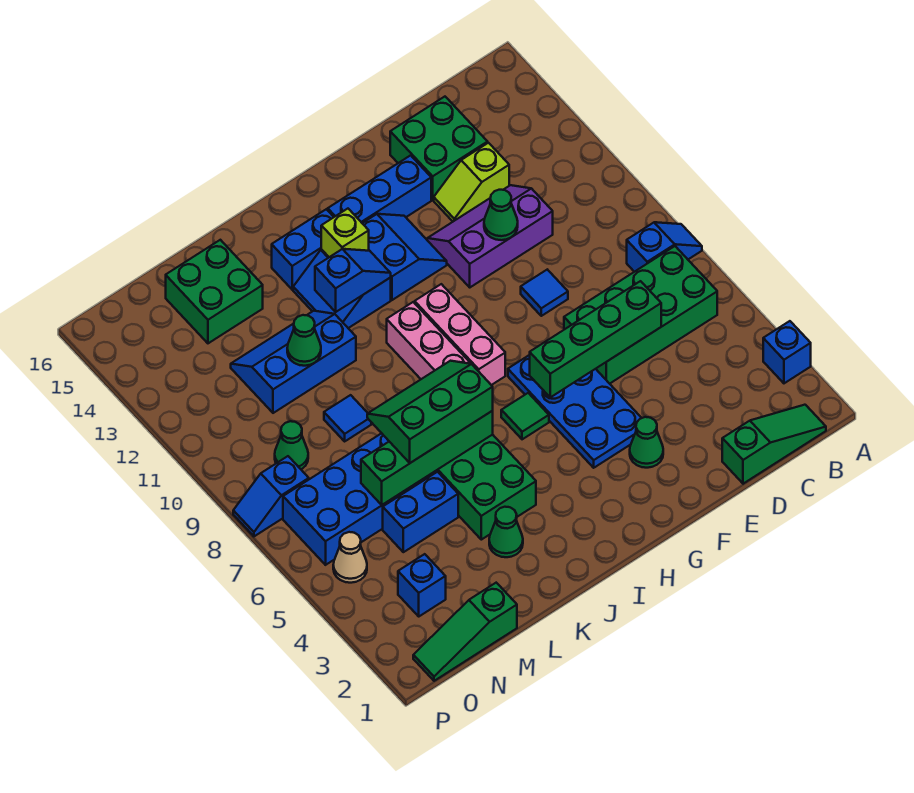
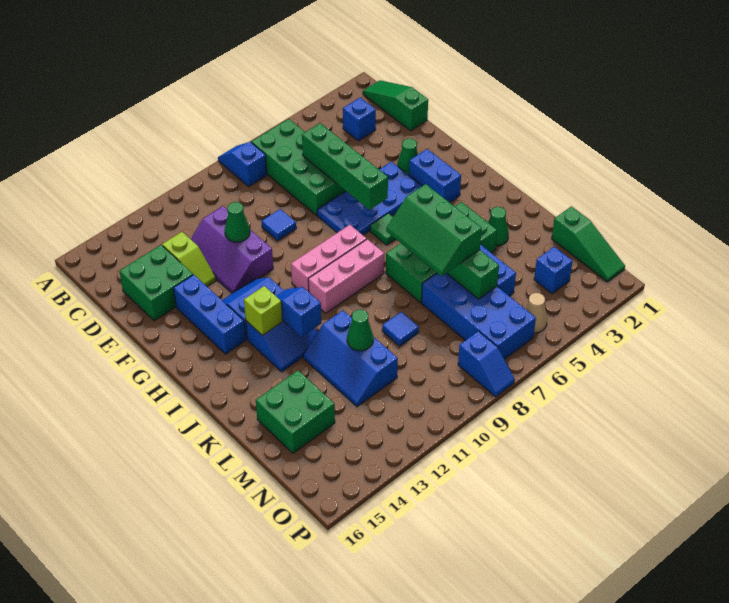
blue 1x1 brick [763,321,811,383] -> blue 1x1 brick moved to [343,98,376,141]
blue 1x2 brick [272,209,334,290] -> blue 1x2 brick moved to [409,149,461,202]
green 1x1 cone [275,421,308,469] -> none

